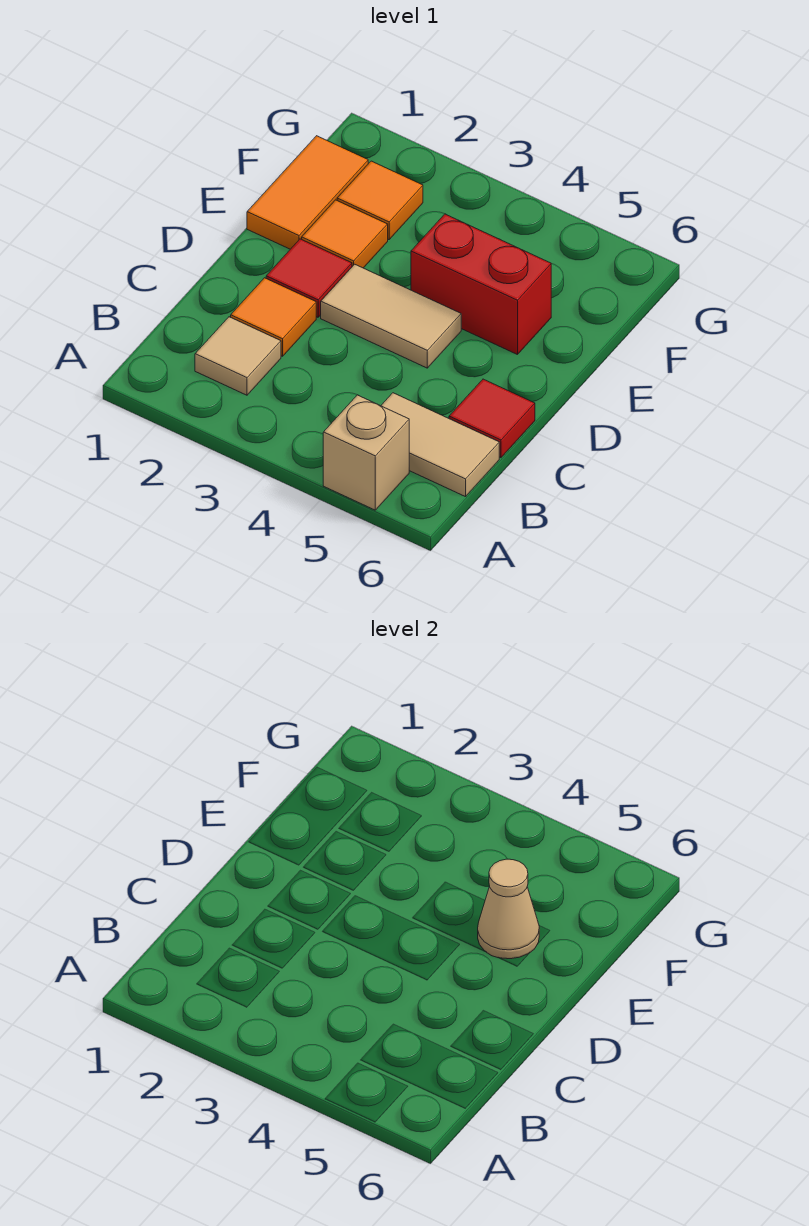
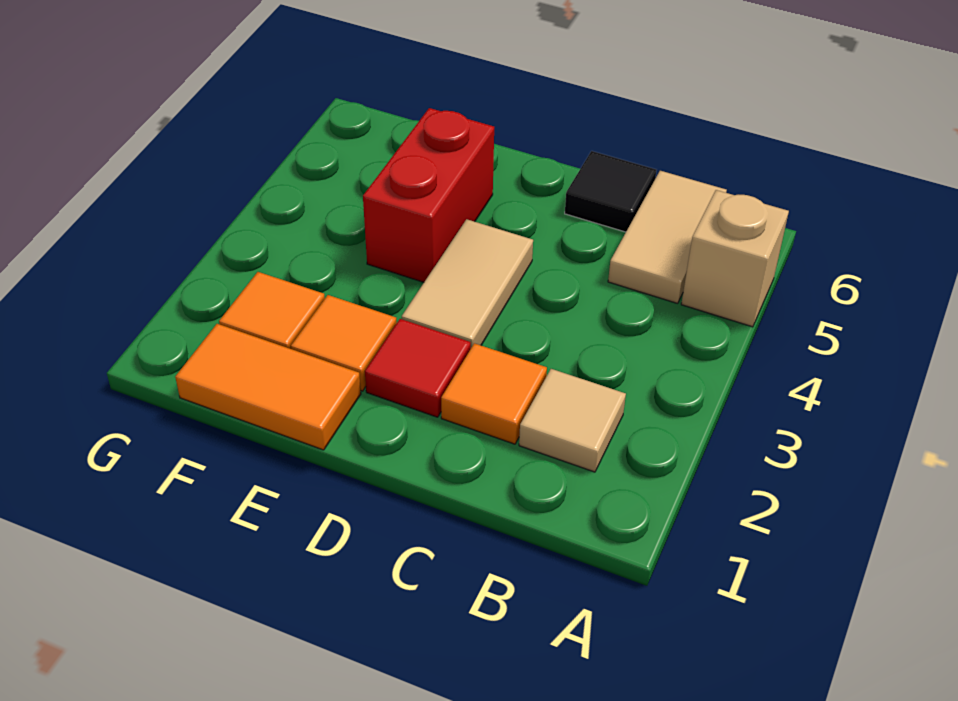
red 1x1 tile [449,379,535,458] -> black 1x1 tile [565,151,656,232]
tan 1x1 cone [478,859,539,959] -> none

